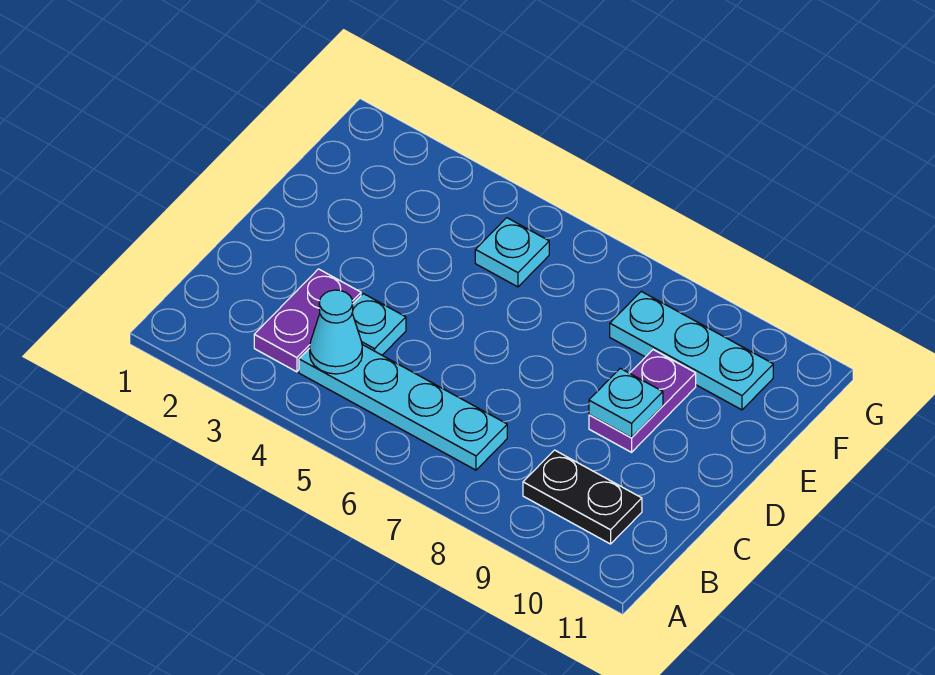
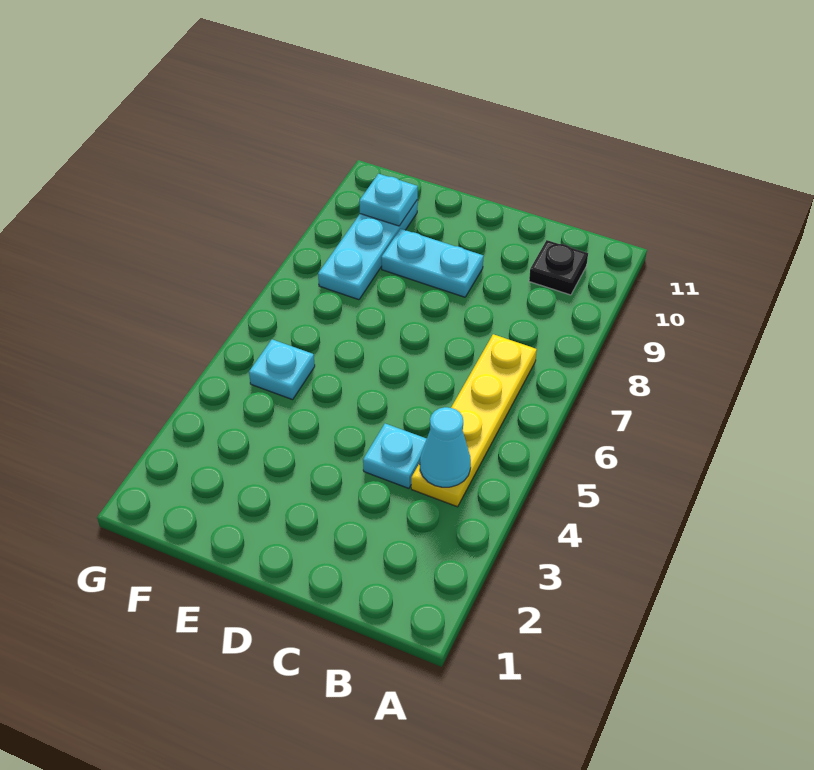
purple 1x2 plate [254,269,361,372] -> none
cyan 1x4 plate [299,345,507,470] -> yellow 1x4 plate [411,334,537,507]
black 1x2 plate [523,450,642,544] -> black 1x1 plate [529,240,588,295]
purple 1x2 plate [589,350,696,452] -> cyan 1x2 plate [381,229,483,297]
cyan 1x1 plate [589,368,663,438] -> cyan 1x1 plate moved to [359,174,418,226]

